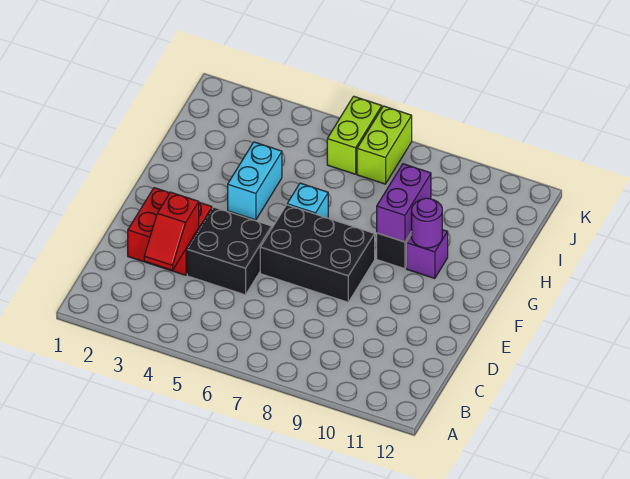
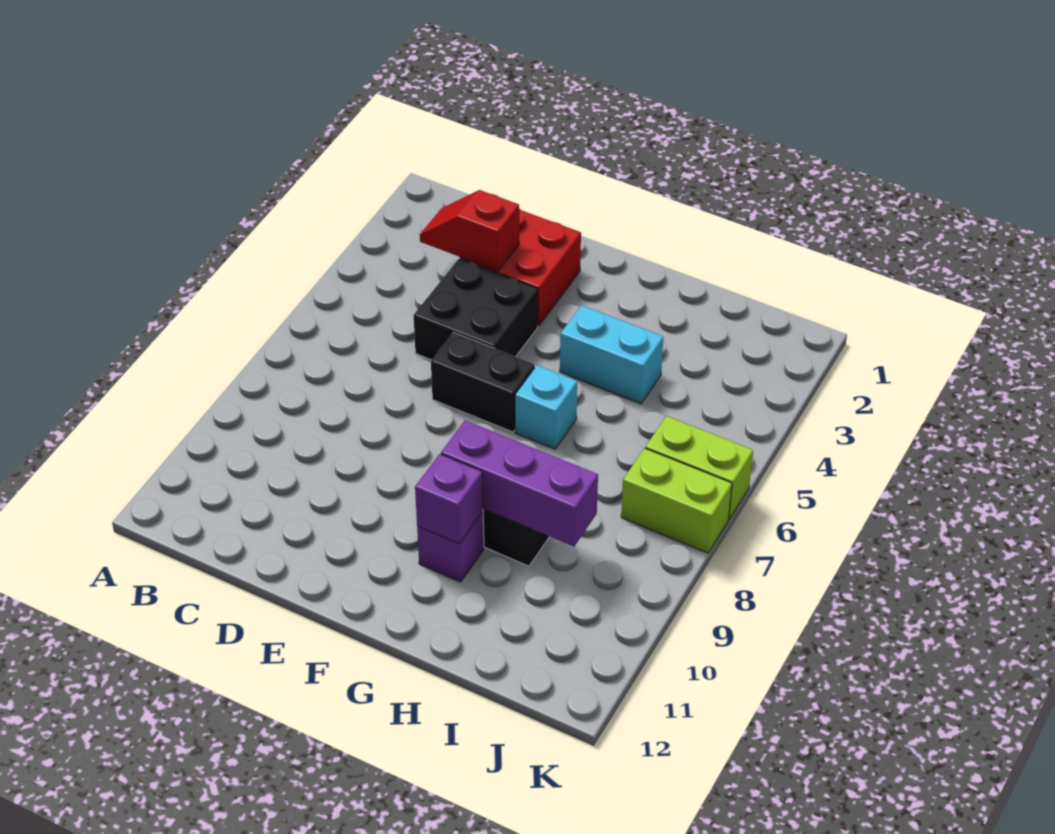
black 2x3 brick [260,205,375,302] -> black 1x2 brick [431,333,535,432]
purple 1x2 brick [377,164,431,242] -> purple 1x3 brick [441,421,598,546]
purple 1x1 round brick [412,198,442,248] -> purple 1x1 brick [415,454,483,544]

